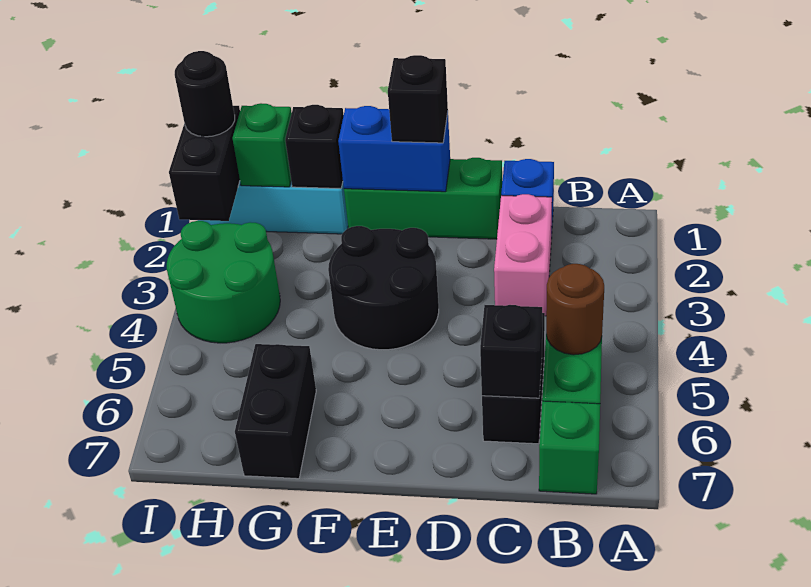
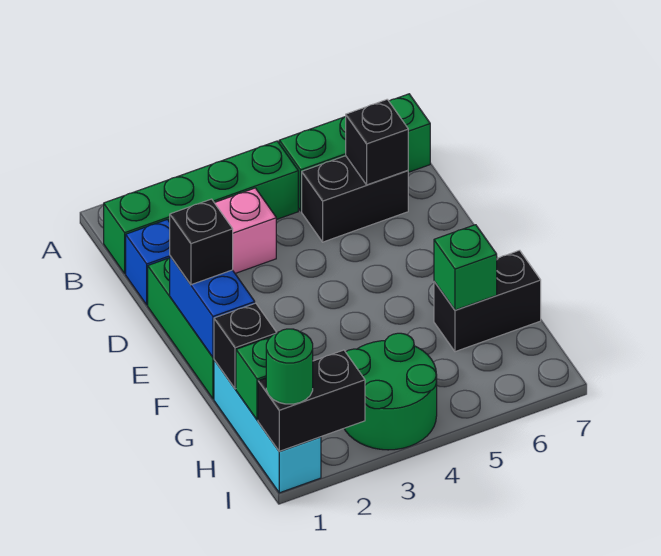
none -> green 1x4 brick [104,141,298,274]
brown 1x1 round brick [546,264,604,355] -> none
black 2x2 round brick [328,226,439,350] -> none
none -> green 1x1 brick [434,225,497,310]
black 1x1 round brick [175,51,235,137] -> green 1x1 round brick [266,329,313,404]

